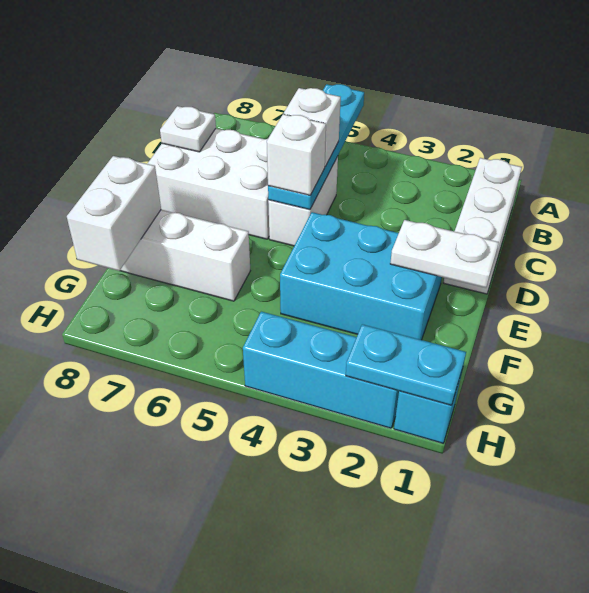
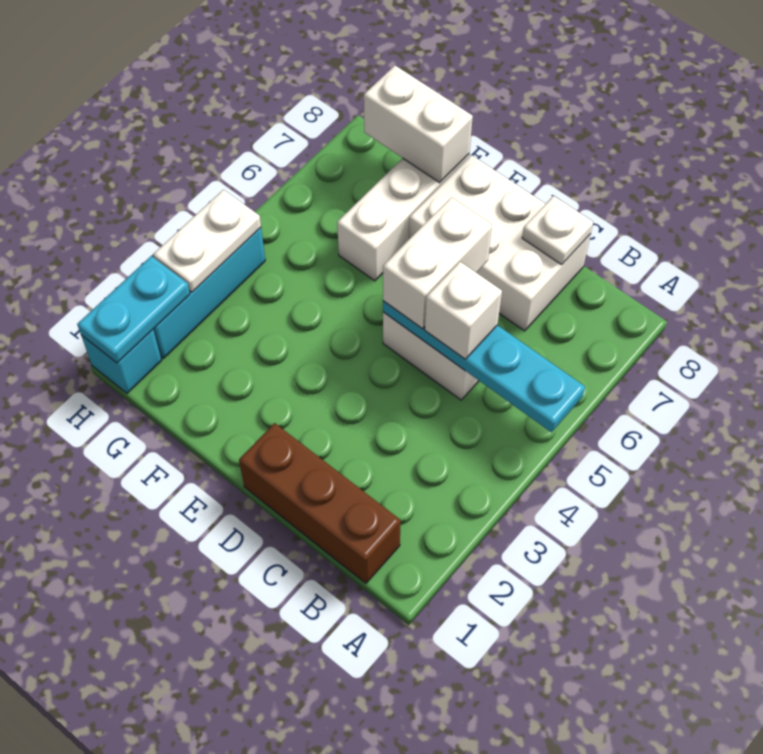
white 1x3 brick [444,158,522,294] -> brown 1x3 brick [239,423,401,583]
white 2x3 brick [147,128,269,239] -> white 2x3 brick turned to [409,155,591,331]
white 1x1 brick [267,114,326,195] -> white 1x2 brick [383,197,492,329]
white 1x2 plate [390,220,499,288] -> white 1x2 plate moved to [153,190,261,292]
cyan 2x3 brick [280,212,442,340] -> none

